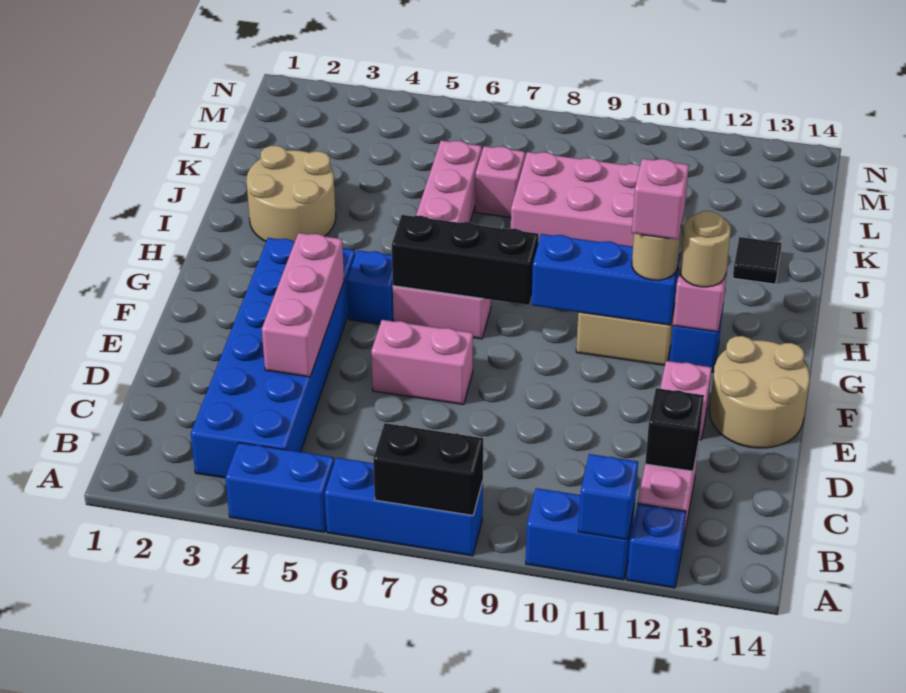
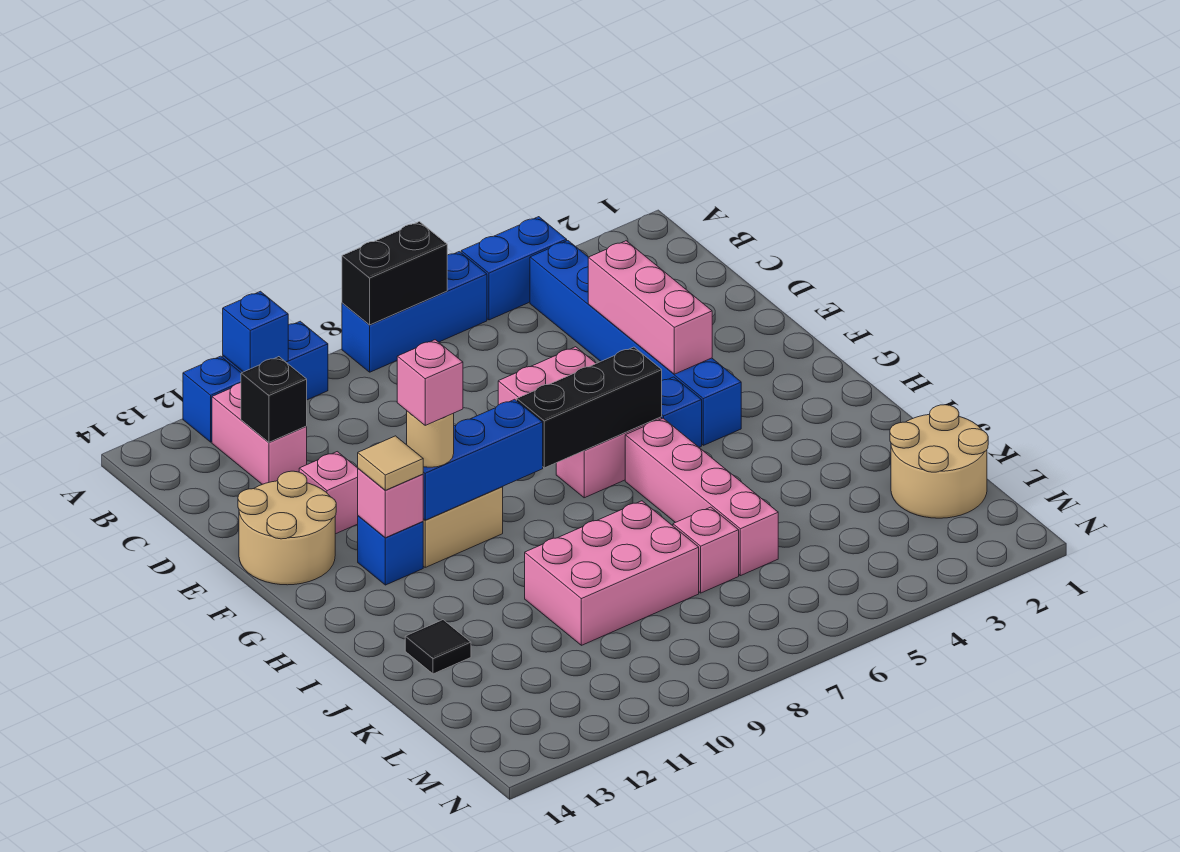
blue 2x6 brick [191,238,355,478] -> blue 1x6 brick [530,241,741,445]
tan 1x1 round brick [680,211,731,287] -> tan 1x1 tile [357,436,423,490]
tan 2x2 round brick [246,146,336,241] -> tan 2x2 round brick moved to [890,405,988,518]

